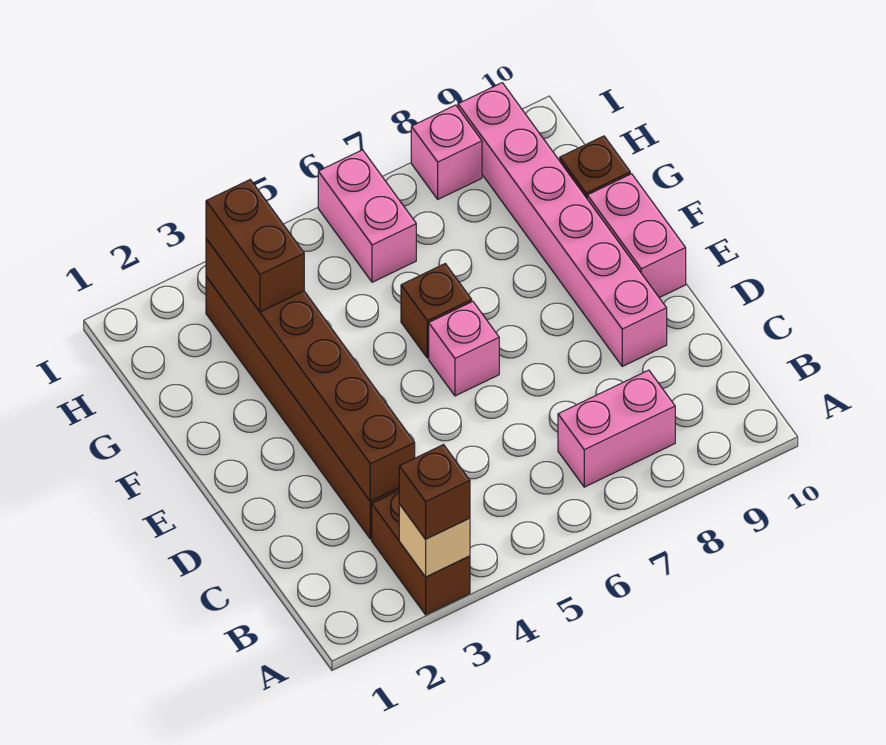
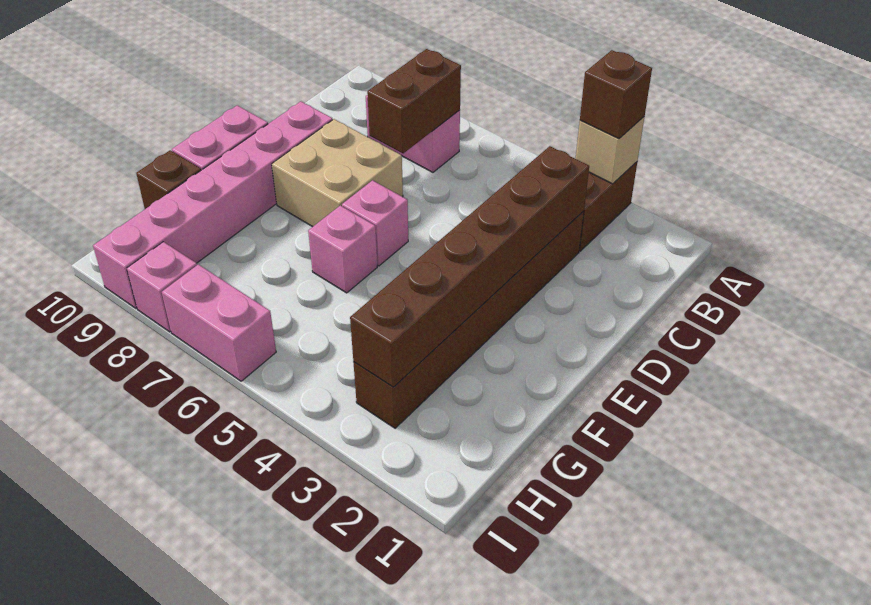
none -> tan 2x2 brick [272,119,403,227]
brown 1x1 brick [401,264,472,358] -> pink 1x1 brick [308,206,377,293]
brown 1x2 brick [206,180,304,312] -> brown 1x2 brick moved to [367,49,461,153]
pink 1x2 brick [318,150,416,282] -> pink 1x2 brick turned to [162,264,276,381]

